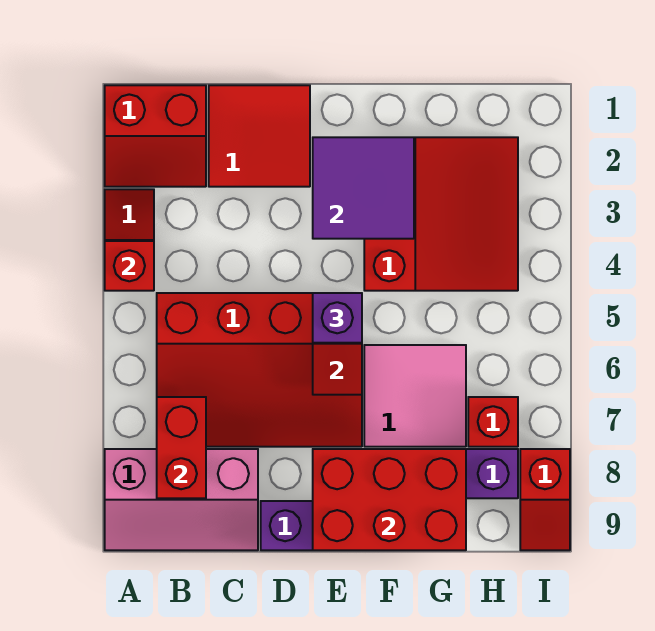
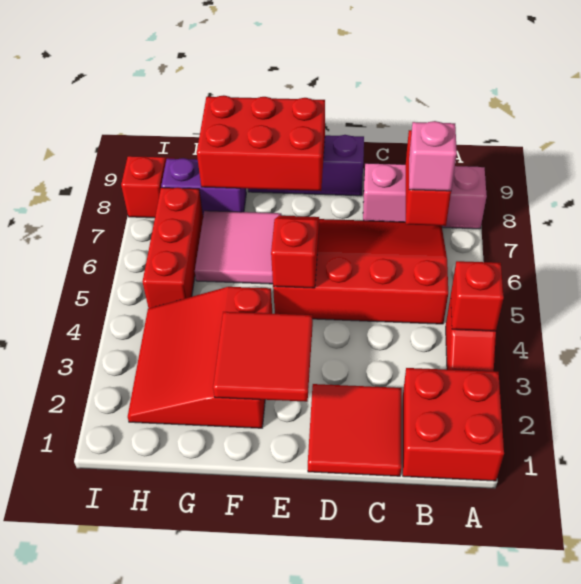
red 2x2 slope [105,85,206,187] -> red 2x2 brick [403,368,504,481]
none -> pink 1x1 brick [409,121,457,191]
purple 2x2 tile [313,137,414,239] -> red 2x2 tile [213,312,313,402]
purple 1x1 brick [313,293,362,343] -> none
red 1x1 brick [468,397,518,447] -> red 1x3 brick [143,188,203,308]

